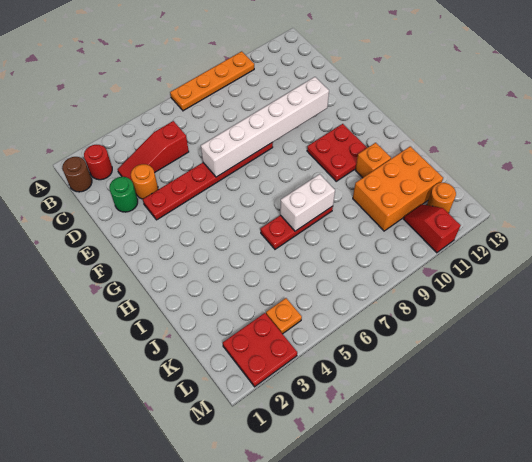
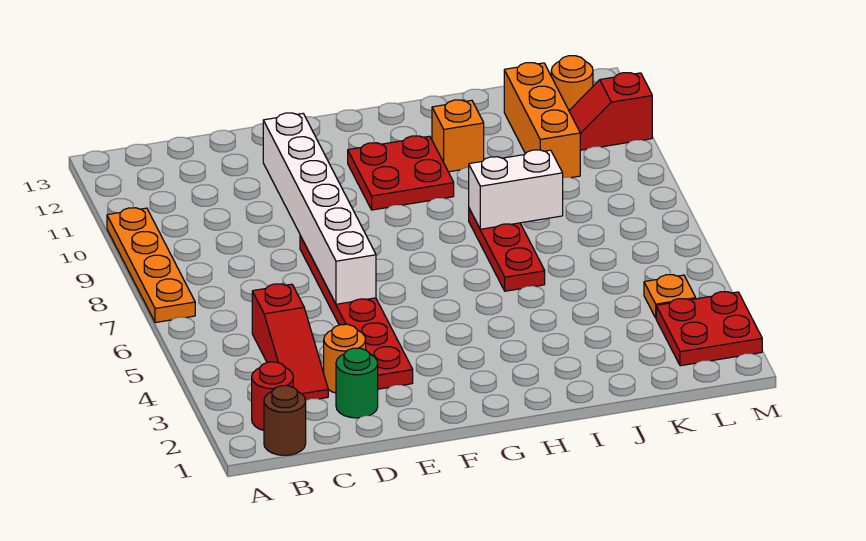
white 1x2 brick [280,174,335,231] -> white 1x2 brick turned to [469,150,563,229]
orange 2x3 brick [353,146,443,231] -> orange 1x3 brick [504,63,580,178]

